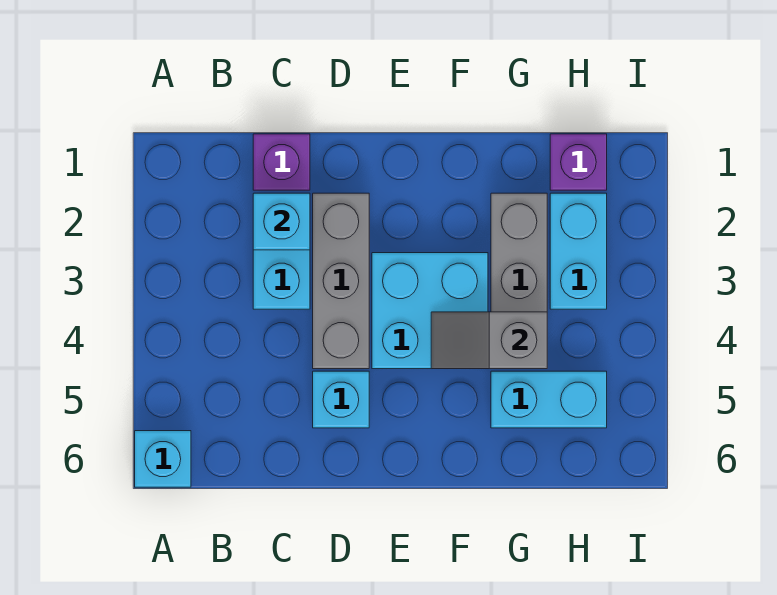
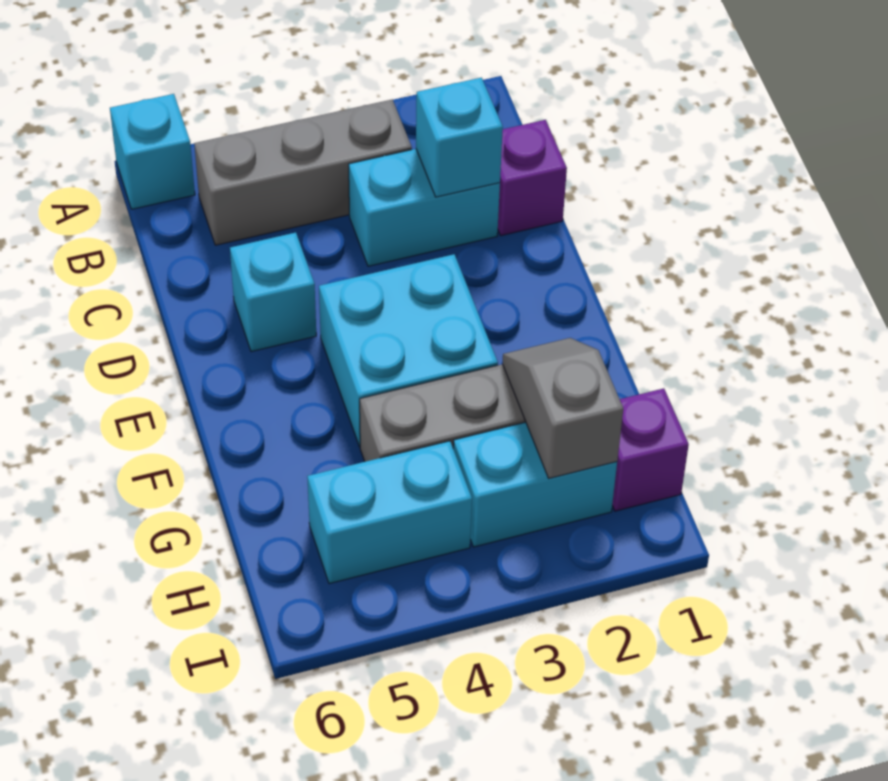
grey 1x3 brick [313,193,369,369] -> grey 1x3 brick moved to [194,99,412,245]
grey 1x2 slope [431,312,547,369] -> grey 1x2 slope moved to [502,338,623,478]
cyan 1x2 brick [491,371,607,428] -> cyan 1x2 brick turned to [307,441,472,584]

